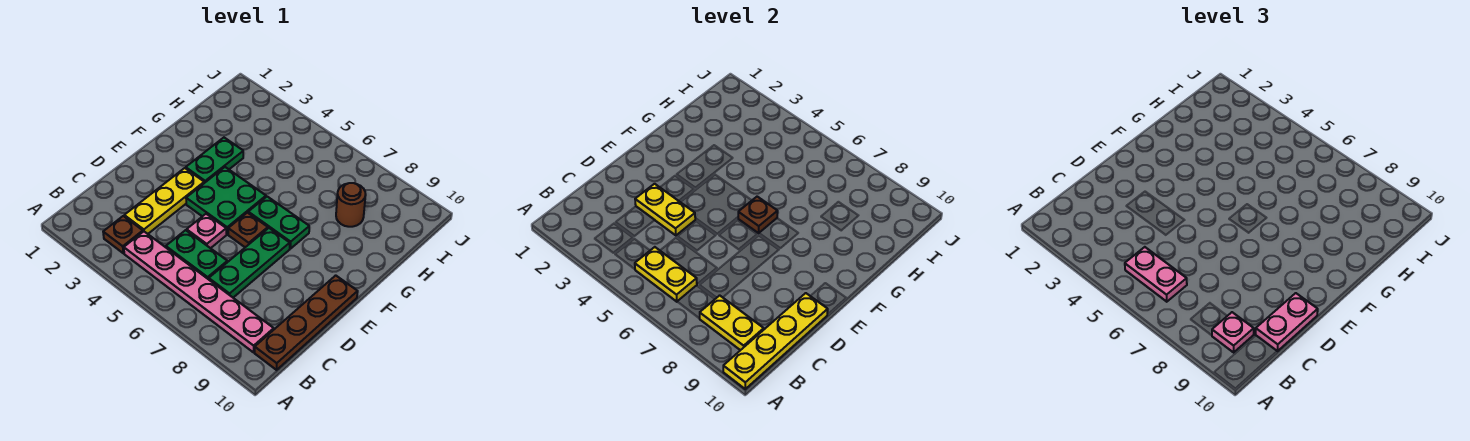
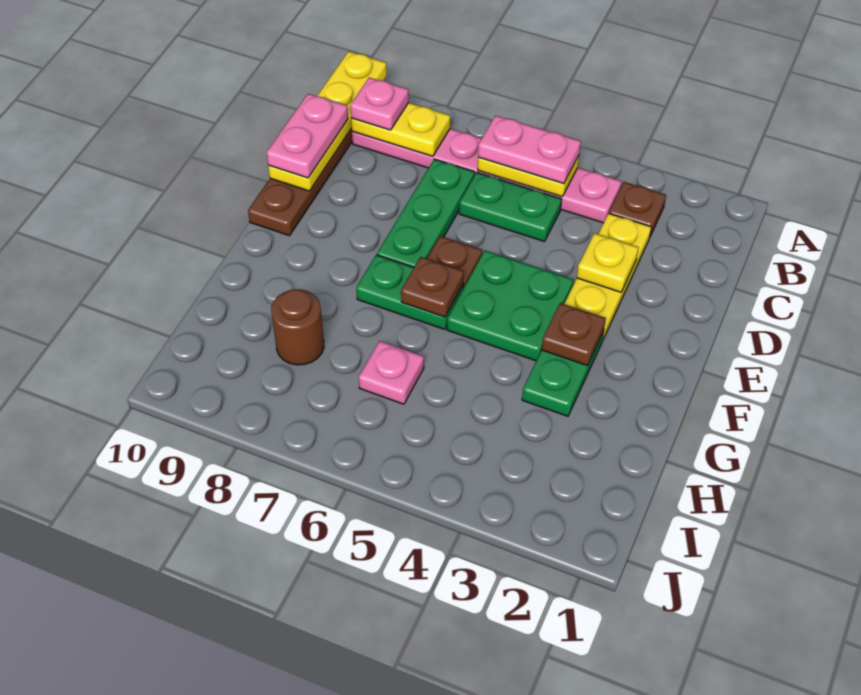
yellow 1x2 plate [635,184,695,235] -> yellow 1x1 plate [577,233,638,292]
pink 1x1 plate [187,214,226,248] -> pink 1x1 plate moved to [359,341,424,404]
none -> brown 1x1 plate [542,303,606,366]

